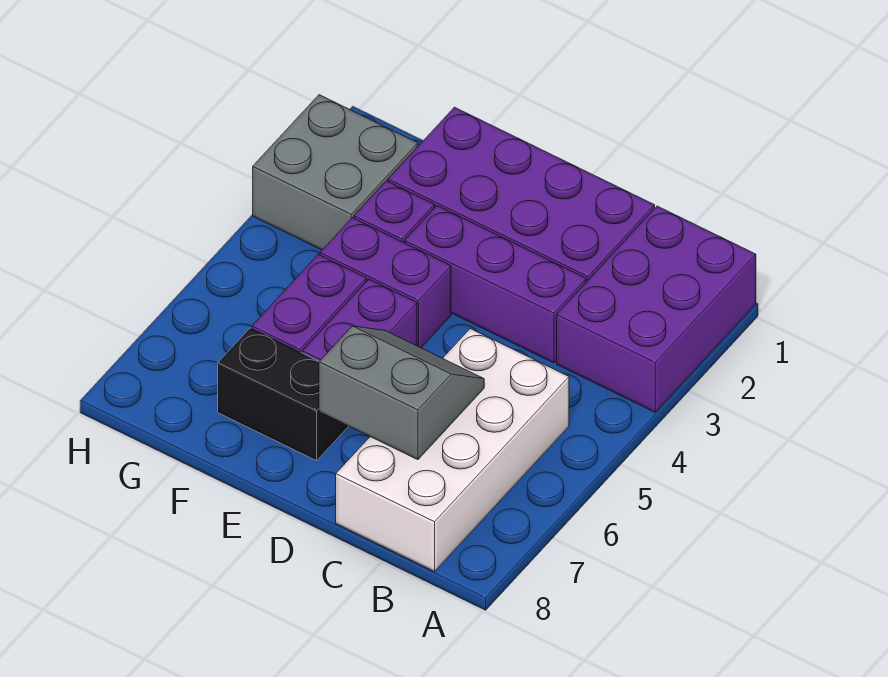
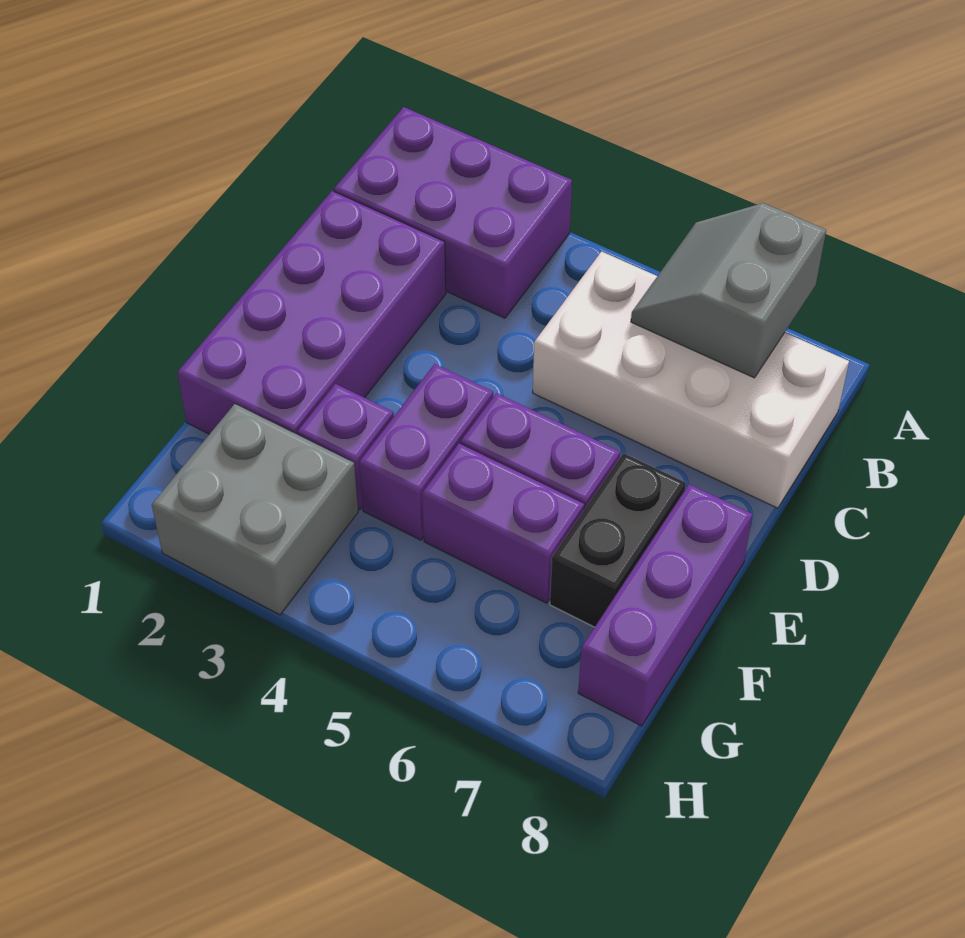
purple 1x3 brick [405,206,586,363] -> purple 1x3 brick moved to [578,484,753,726]
grey 2x2 slope [319,326,484,460] -> grey 2x2 slope moved to [631,203,826,378]

